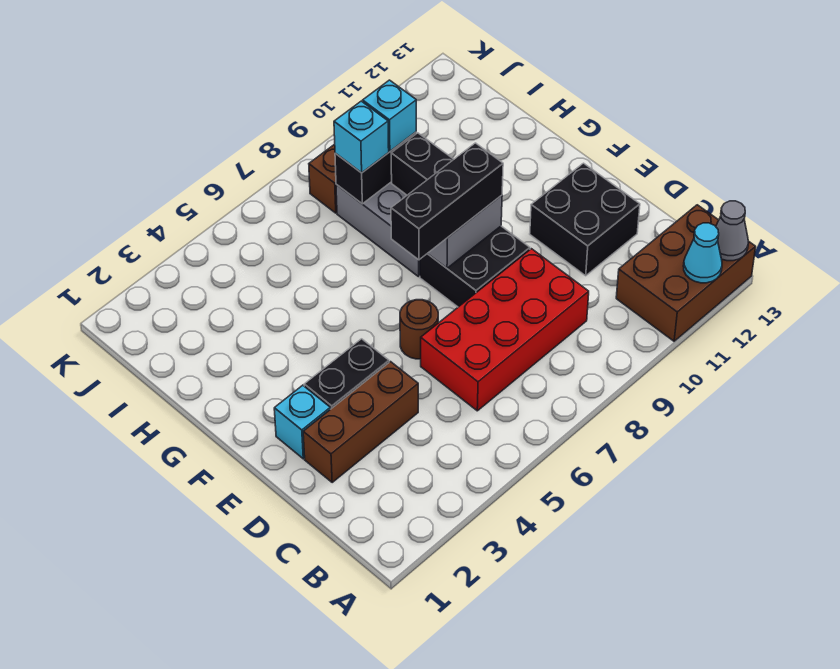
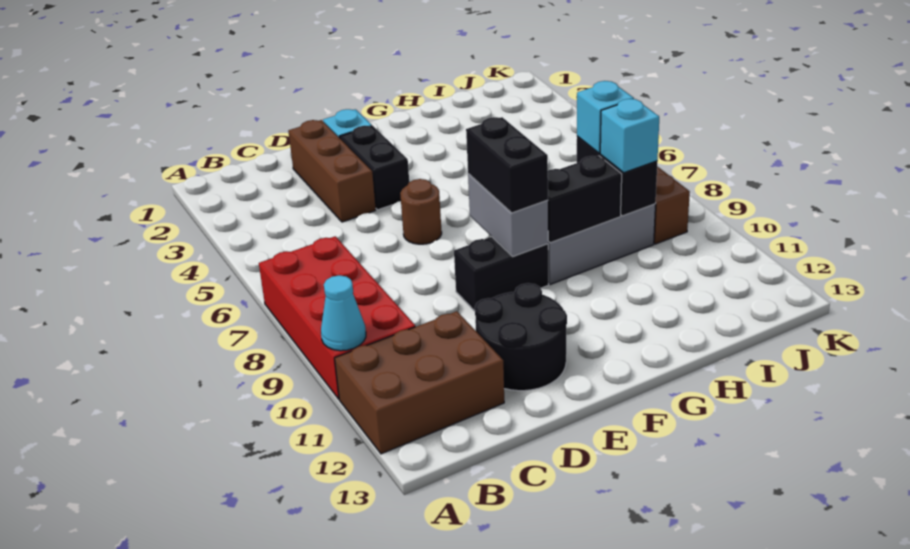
brown 2x3 brick [616,205,756,341] -> brown 2x3 brick turned to [335,311,504,454]
cyan 1x1 cone [683,223,722,283] -> cyan 1x1 cone moved to [321,275,366,351]
grey 1x1 cone [716,201,748,261] -> none
red 2x4 brick [421,249,589,411] -> red 2x4 brick moved to [259,236,415,399]
black 2x2 brick [530,163,640,276] -> black 2x2 round brick [475,283,567,391]
black 2x2 brick [420,226,530,307] -> black 1x2 brick [454,237,549,311]
black 1x3 brick [391,143,503,260] -> black 1x2 brick [466,117,548,213]

